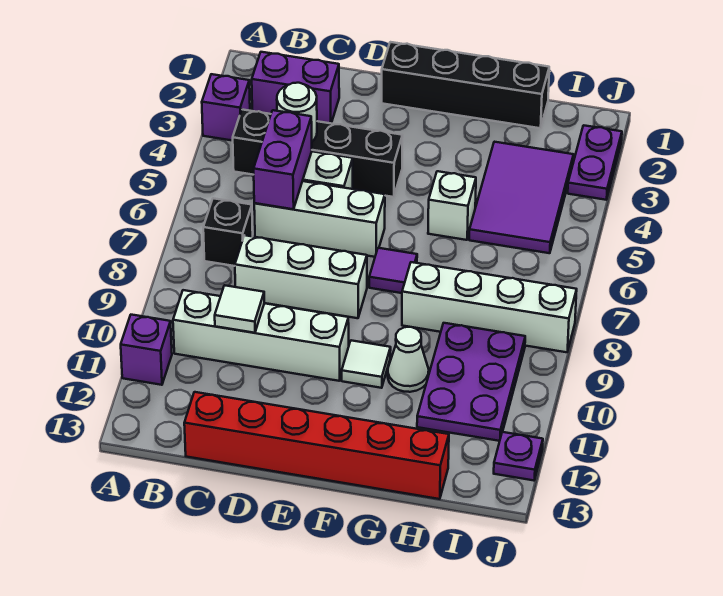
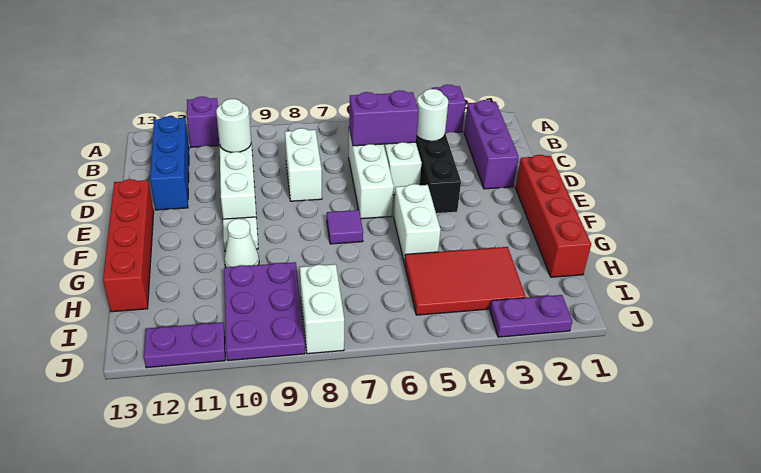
purple 1x2 brick [252,52,339,123] -> purple 1x3 brick [464,100,519,189]
black 1x1 brick [203,198,253,266] -> none
none -> blue 1x3 brick [150,116,189,210]
white 1x3 brick [235,235,367,318] -> white 1x2 brick [285,128,322,201]
white 1x1 tile [215,285,264,333] -> white 1x1 round brick [216,99,251,152]
red 1x6 brick [184,392,449,499] -> red 1x4 brick [103,179,154,312]
black 1x4 brick [382,42,549,128] -> red 1x4 brick [515,155,591,277]
white 1x1 brick [428,171,476,240] -> white 1x2 brick [394,184,441,263]
white 1x4 brick [402,262,577,352] -> white 1x2 brick [300,264,344,354]
purple 2x3 tile [469,142,574,253] -> red 2x3 tile [405,247,525,315]
purple 2x3 plate [417,323,525,441] -> purple 2x3 plate turned to [224,262,305,361]
purple 1x1 plate [494,432,543,481] -> purple 1x2 plate [144,322,225,368]

